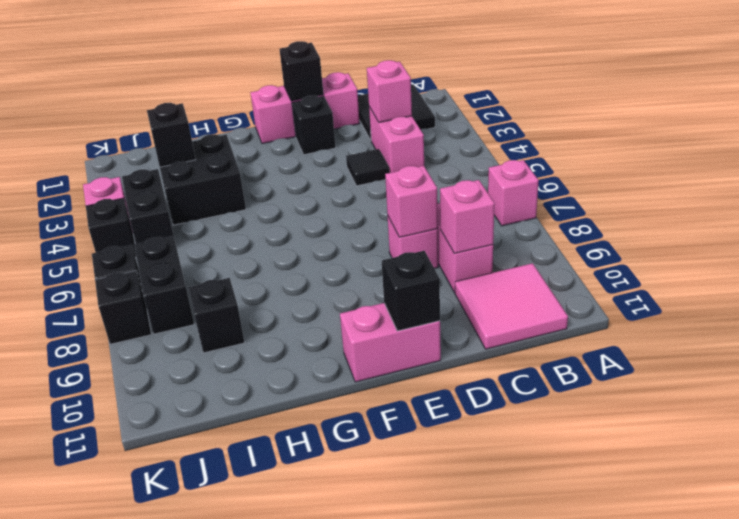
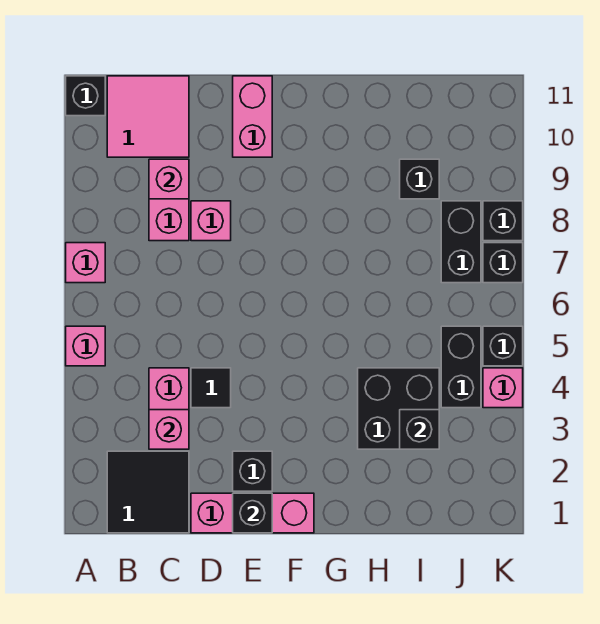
pink 1x1 brick [385,166,438,237] -> pink 1x1 brick moved to [66,326,105,366]
pink 1x2 brick [340,303,441,382] -> pink 1x2 brick turned to [233,76,272,157]
black 1x1 brick [382,251,440,331] -> black 1x1 brick moved to [66,76,105,116]

